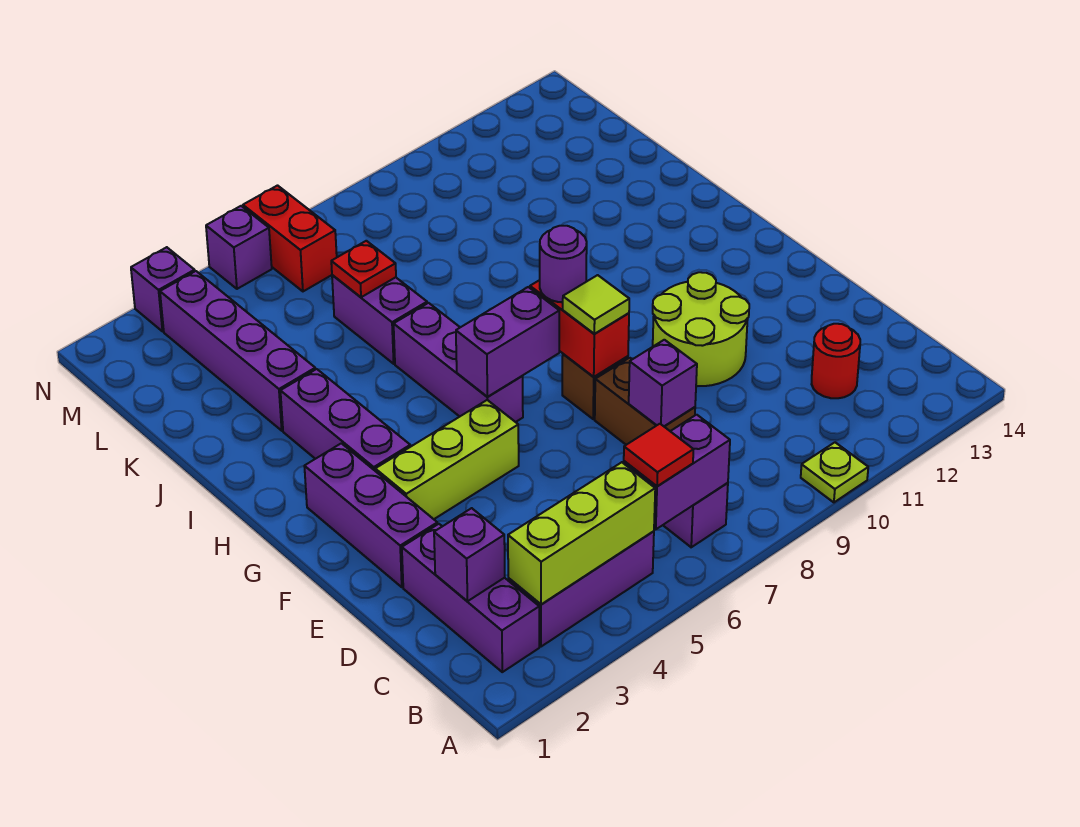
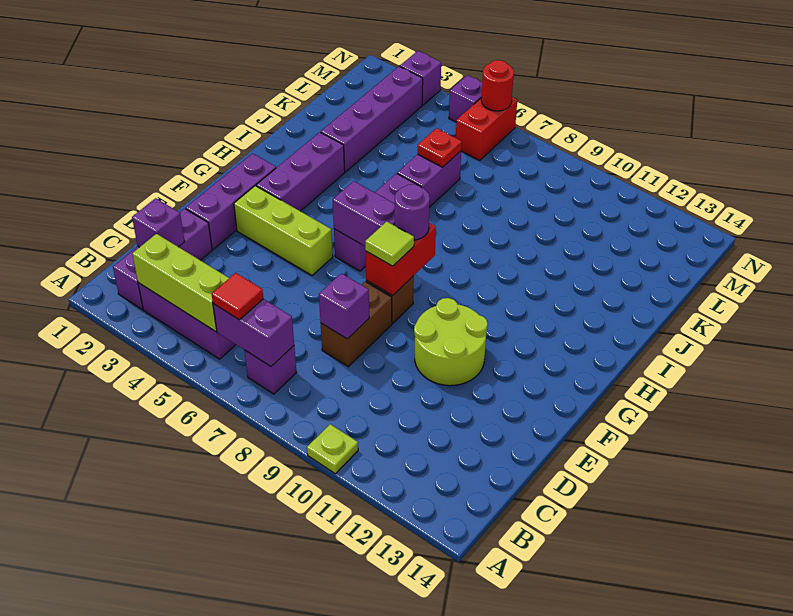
red 1x1 round brick [812,324,860,398] -> red 1x1 round brick moved to [481,60,514,111]

